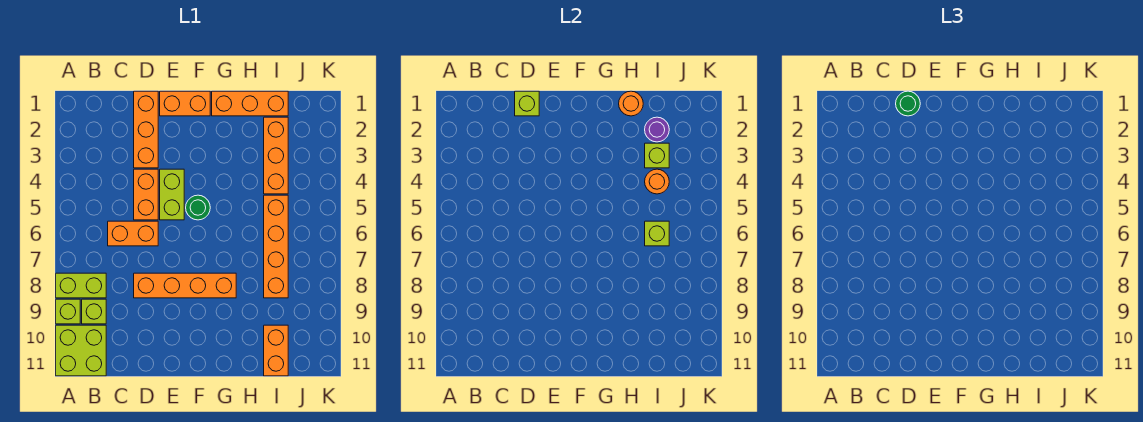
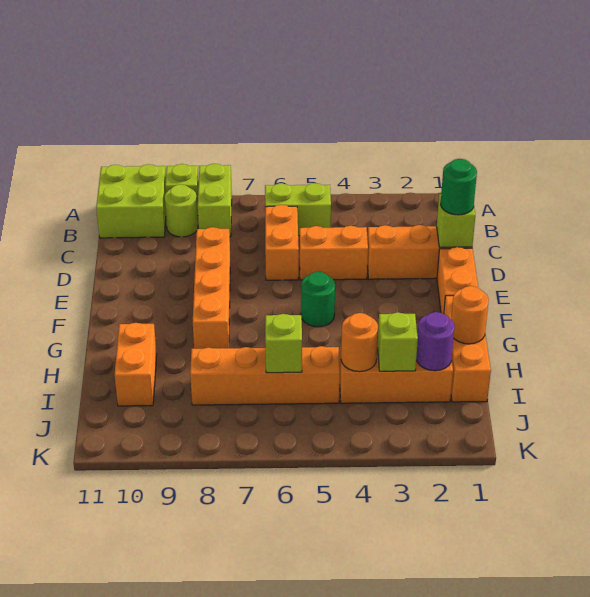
lime 1x1 brick [82,299,106,324] -> lime 1x1 round brick [165,185,198,237]
lime 1x2 brick [160,169,184,220] -> lime 1x2 brick moved to [265,183,331,236]
orange 1x2 brick [264,325,288,376] -> orange 1x2 brick turned to [115,323,157,406]

